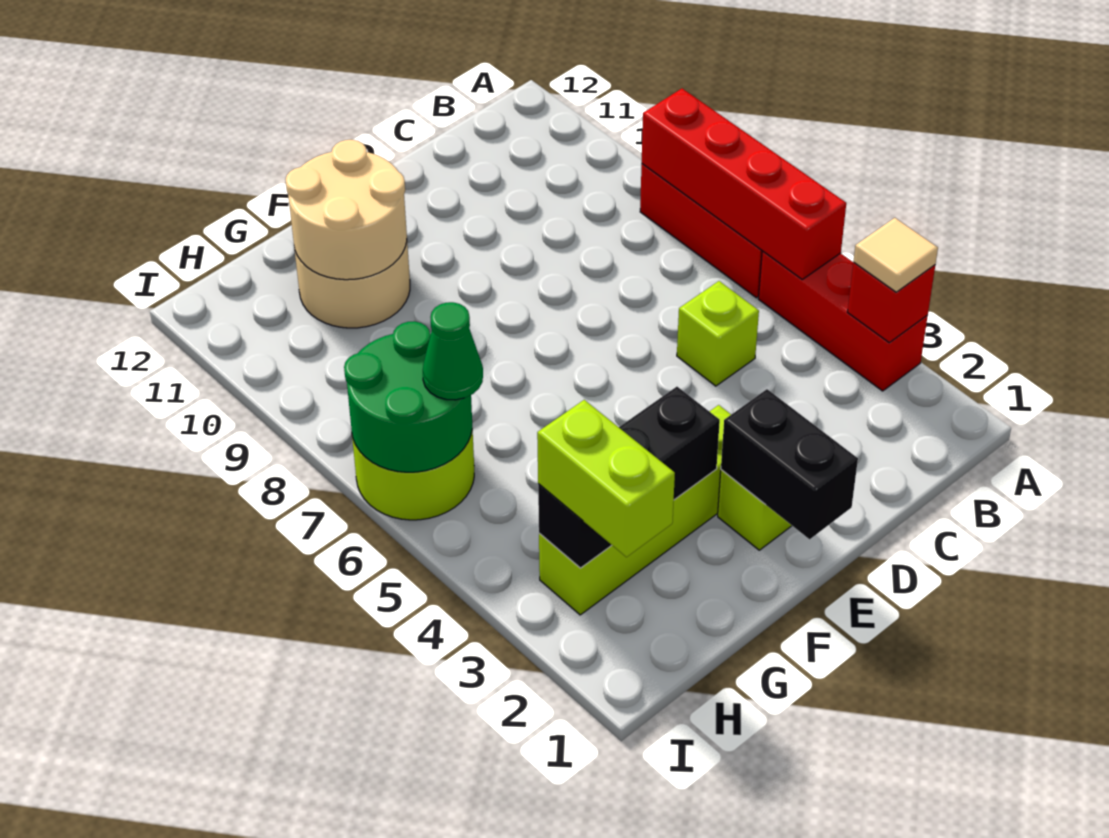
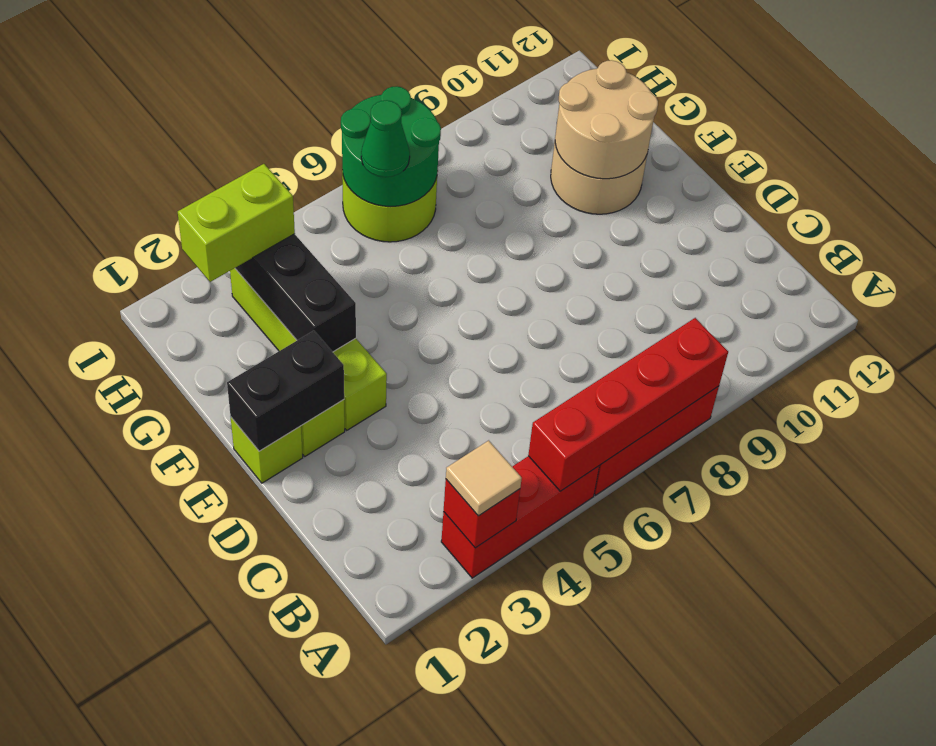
lime 1x1 brick [677,281,759,386] -> lime 1x1 brick moved to [231,418,303,483]

